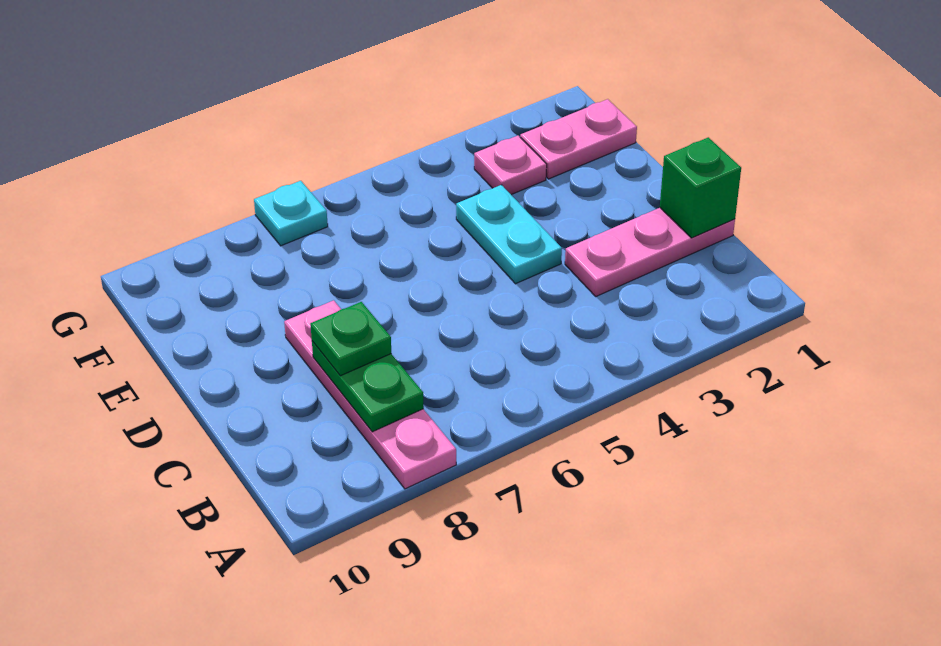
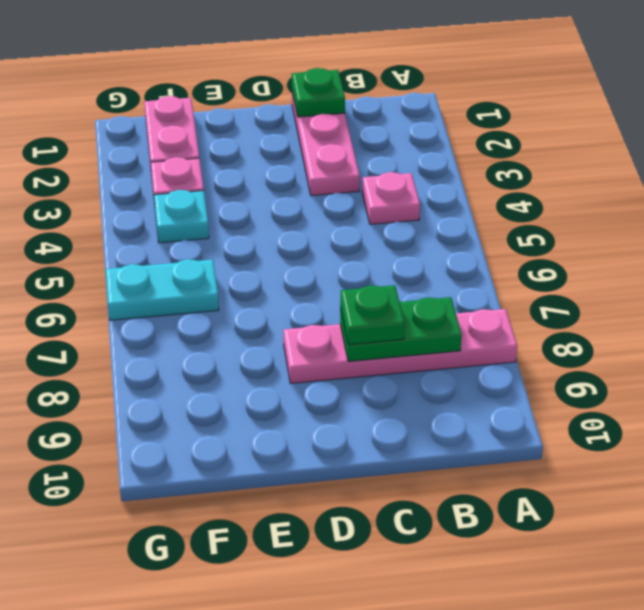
none -> pink 1x1 plate [362,172,420,224]
green 1x1 brick [660,137,741,238] -> green 1x1 plate [292,68,345,117]
cyan 1x2 plate [456,185,562,284] -> cyan 1x2 plate moved to [106,259,219,320]
cyan 1x1 plate [254,181,328,246] -> cyan 1x1 plate moved to [154,190,209,243]

